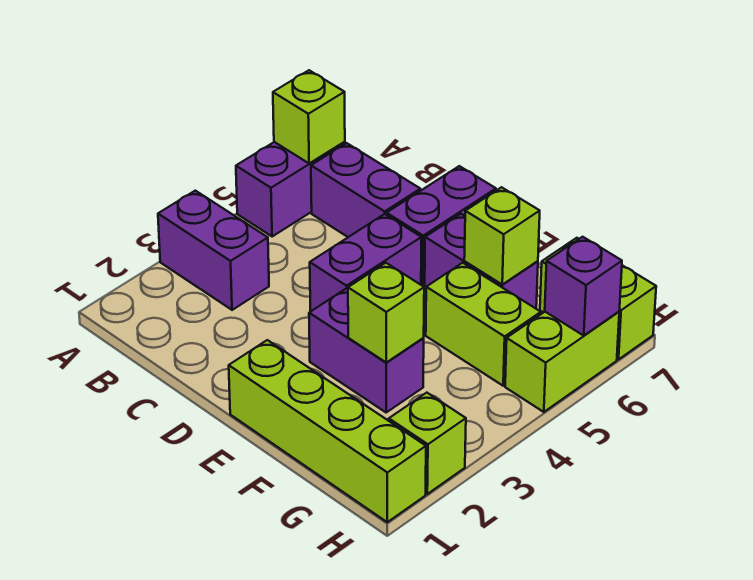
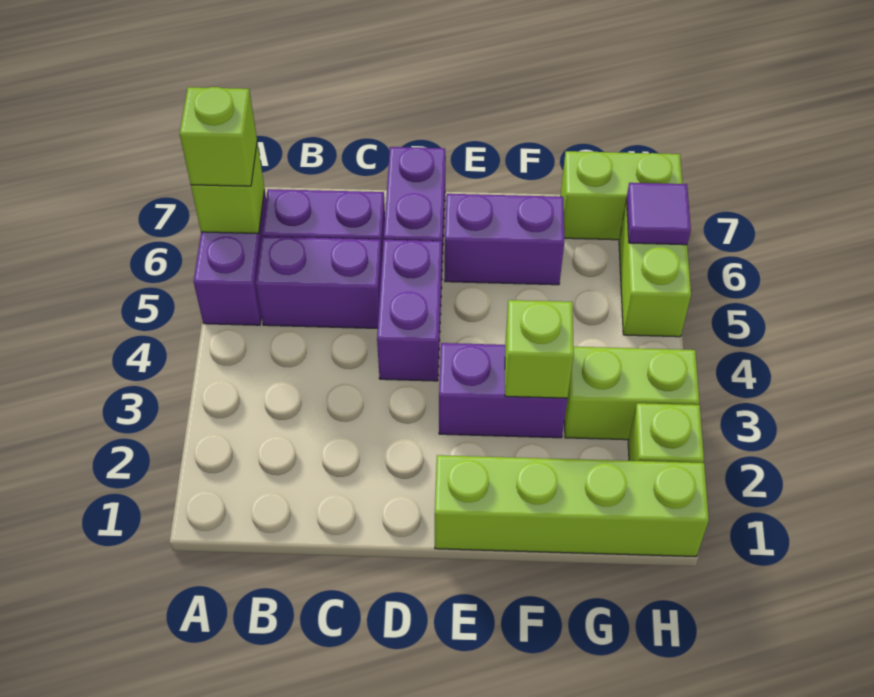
purple 1x2 brick [158,191,269,310] -> purple 1x2 brick moved to [256,236,382,328]
lime 1x2 brick [426,263,541,386] -> lime 1x2 brick moved to [565,347,699,440]
lime 1x1 brick [464,187,540,284] -> lime 1x1 brick moved to [180,87,257,186]
purple 1x1 brick [545,237,622,335] -> purple 1x1 tile [627,183,691,245]

